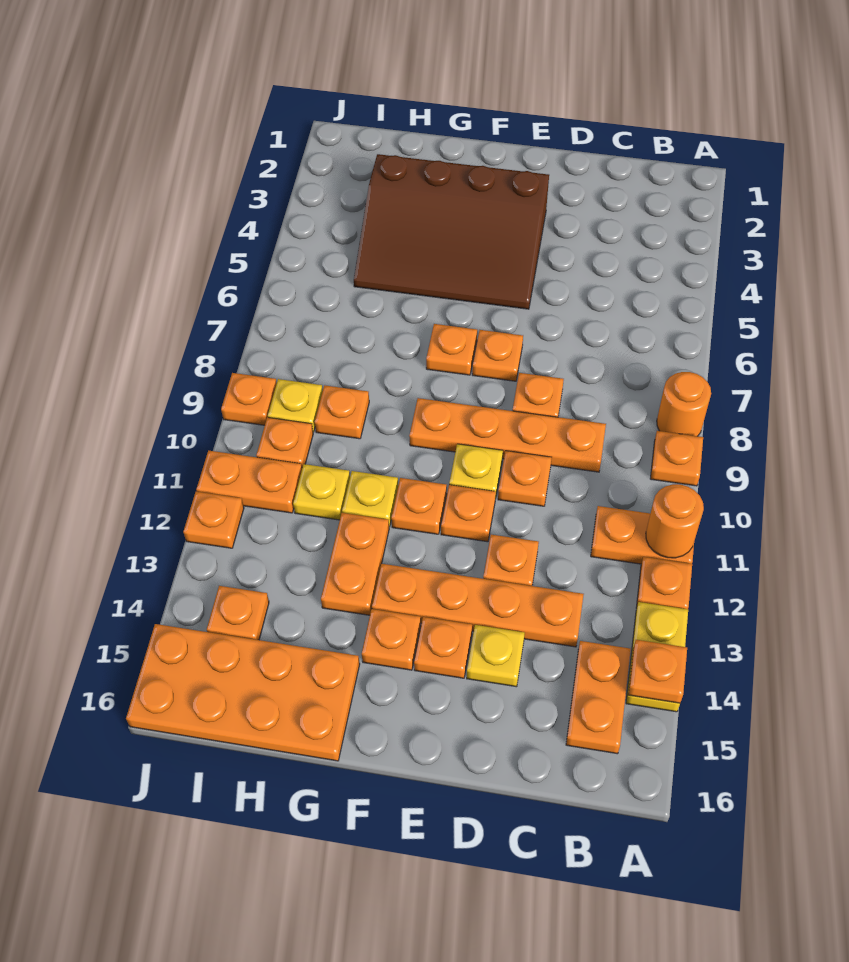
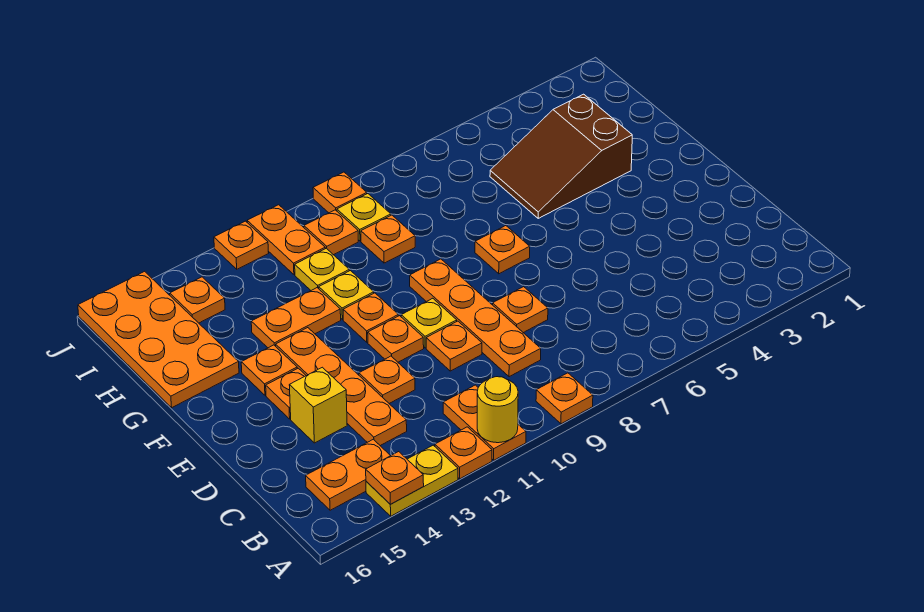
orange 1x1 round brick [657,372,711,436] -> none
orange 1x1 round brick [646,484,704,558] -> yellow 1x1 round brick [477,377,518,443]
yellow 1x1 plate [467,625,525,687] -> yellow 1x1 brick [289,367,347,443]
brown 3x4 slope [354,154,549,309] -> brown 2x3 slope [490,94,632,218]
orange 1x1 plate [472,330,523,381] -> none

